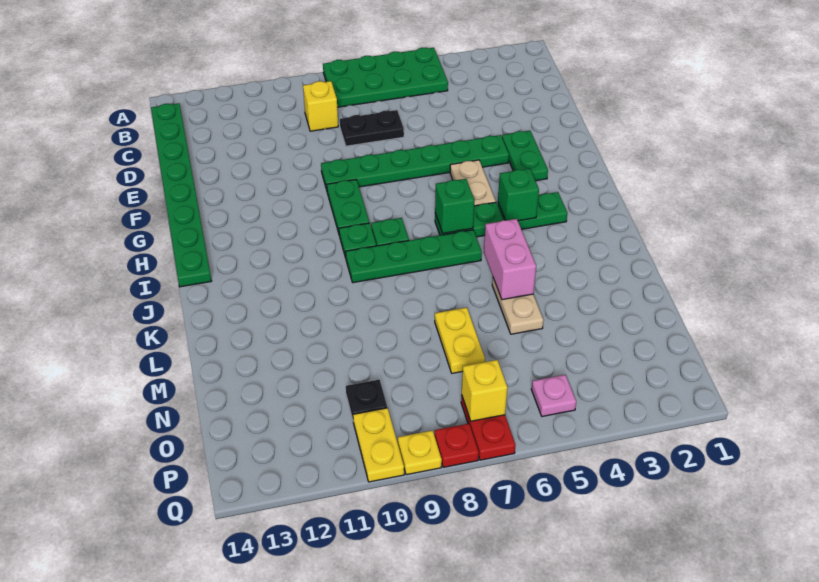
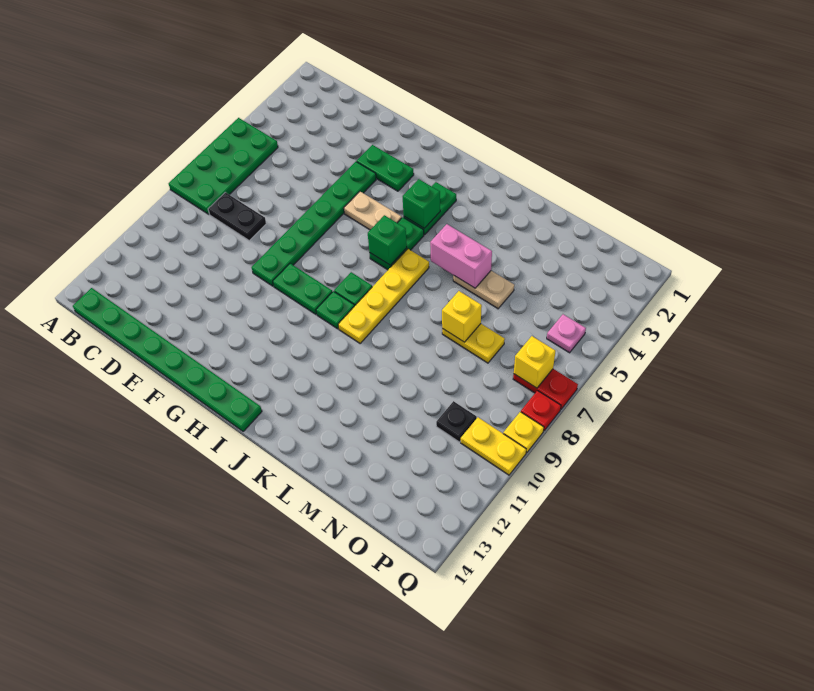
yellow 1x1 brick [303,81,338,131] -> yellow 1x1 brick moved to [442,291,482,342]
black 1x2 plate [340,110,404,146] -> black 1x2 plate turned to [208,192,266,241]
green 1x4 plate [346,230,482,283] -> yellow 1x4 plate [338,249,429,343]

